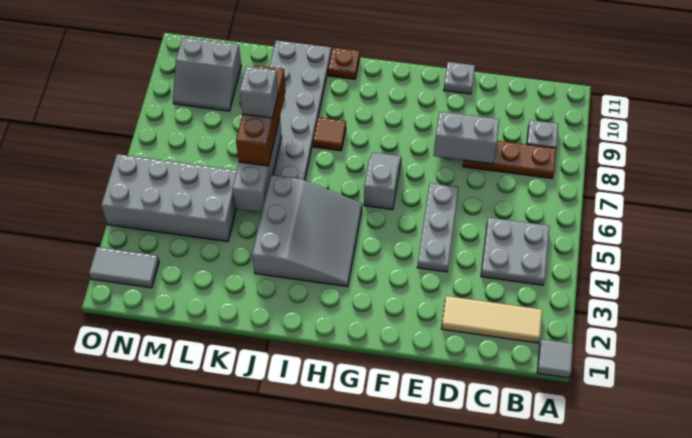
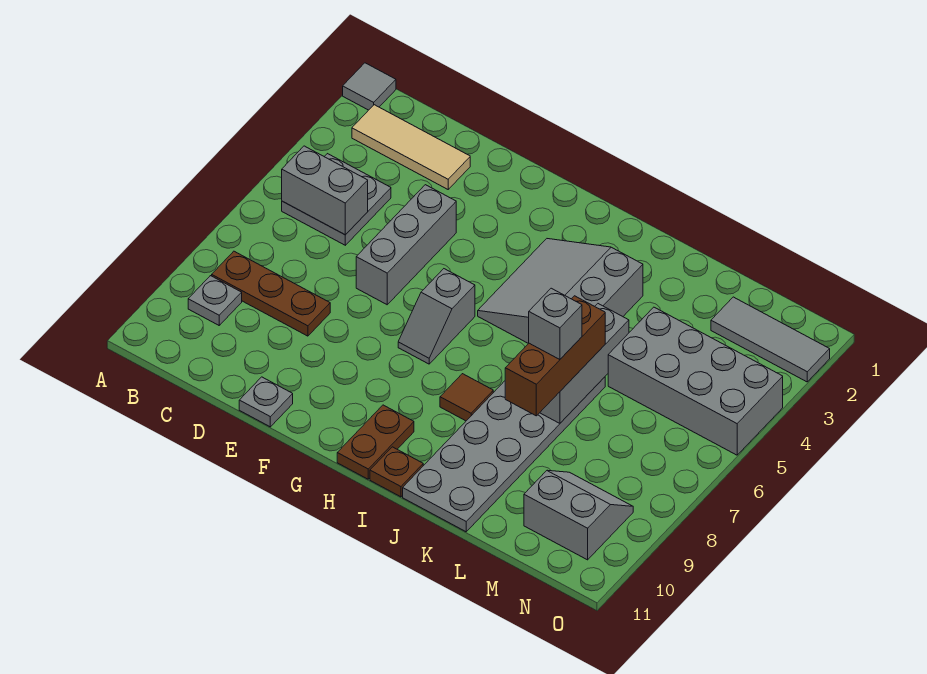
grey 1x2 brick [434,112,500,164] -> grey 1x2 brick moved to [282,146,368,235]
grey 1x3 plate [417,183,459,272] -> grey 1x3 brick [356,185,456,305]
none -> brown 1x2 plate [337,405,414,479]
grey 1x2 tile [89,247,159,288] -> grey 1x3 tile [711,297,830,382]

